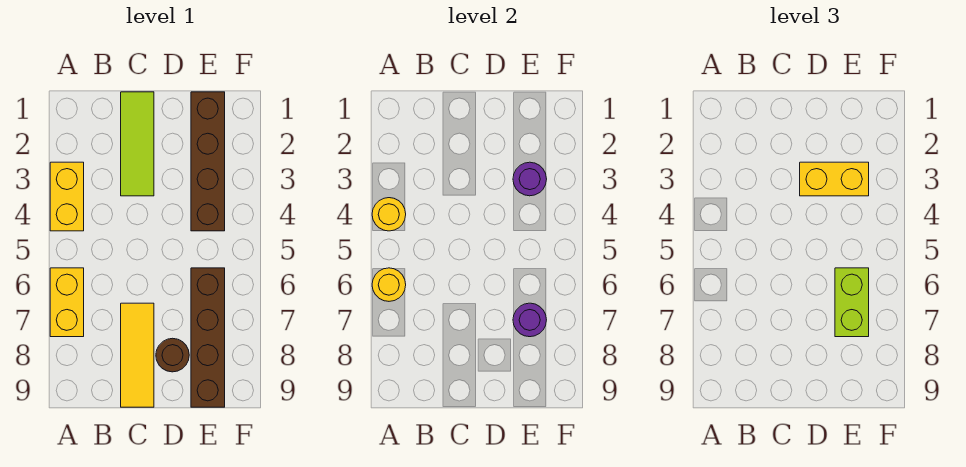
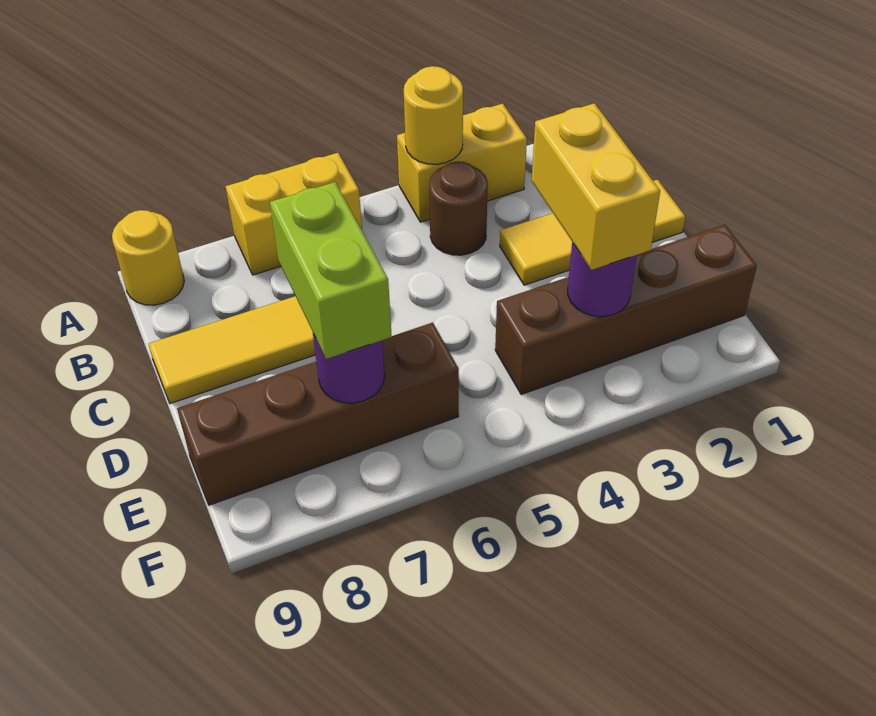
yellow 1x1 round brick [372,268,406,301] -> yellow 1x1 round brick moved to [112,210,184,305]
lime 1x3 tile [121,92,154,196] -> yellow 1x3 tile [500,180,685,285]
brown 1x1 round brick [156,338,189,372] -> brown 1x1 round brick moved to [429,161,488,255]
lime 1x2 brick [835,268,869,337] -> lime 1x2 brick turned to [270,182,392,359]

